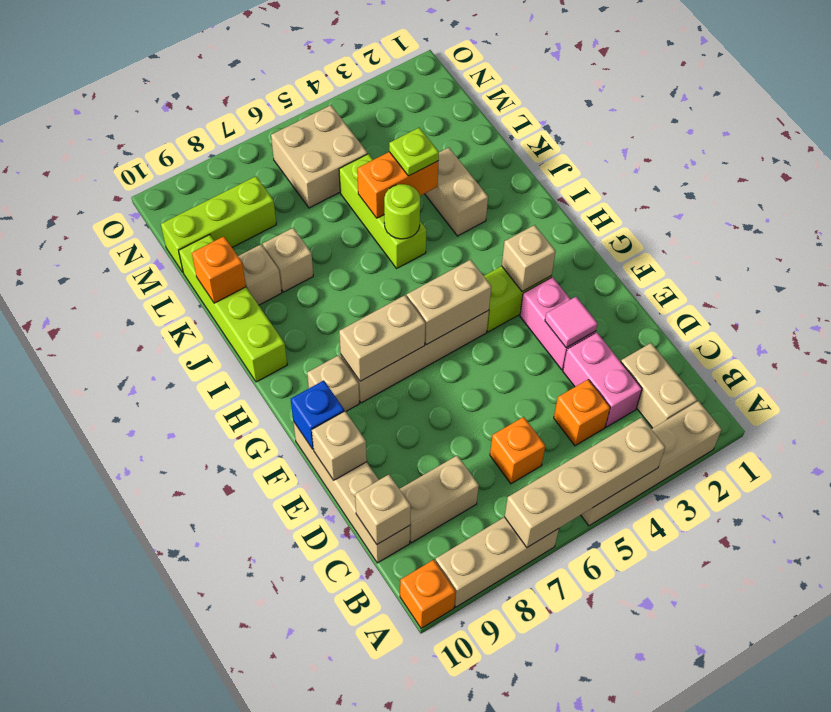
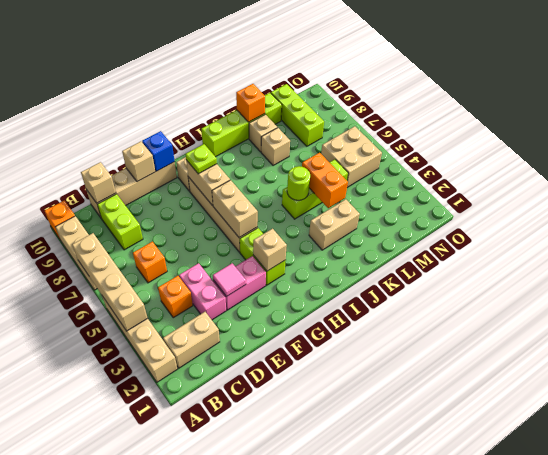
pink 1x2 brick [563,333,642,427] -> pink 1x2 brick turned to [179,263,226,320]
tan 1x2 brick [400,455,479,543] -> lime 1x2 brick [97,194,143,250]
lime 1x1 plate [389,128,439,176] -> lime 1x1 plate moved to [186,144,217,174]

